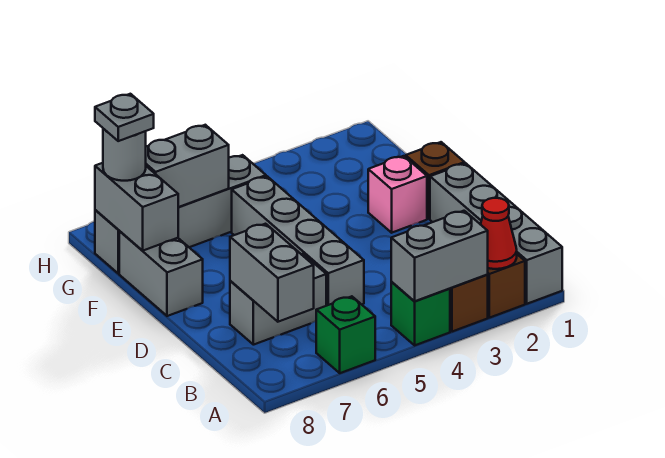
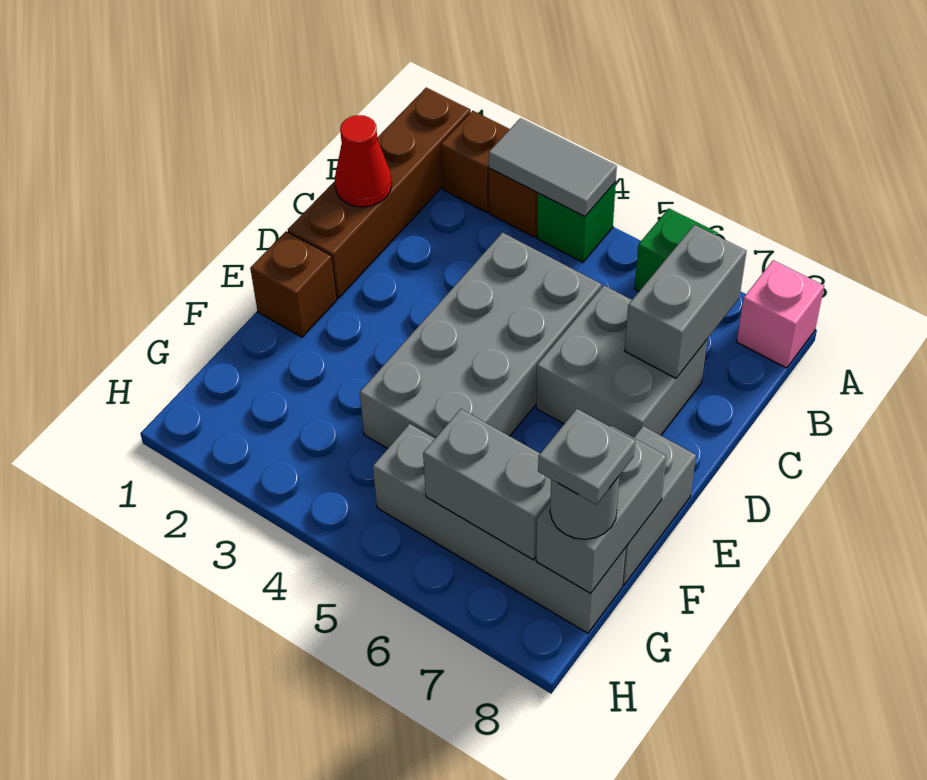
grey 1x4 brick [430,163,562,304] -> brown 1x4 brick [288,88,471,298]
red 1x1 cone [481,198,517,269] -> red 1x1 cone moved to [335,115,392,207]
grey 1x2 brick [391,211,488,301] -> grey 1x2 tile [489,118,617,216]
grey 1x4 brick [232,176,364,306] -> grey 2x4 brick [360,233,601,449]
grey 1x2 brick [230,254,326,345] -> grey 2x2 brick [536,286,707,438]
pink 1x1 brick [368,156,427,233] -> pink 1x1 brick moved to [737,260,824,368]

